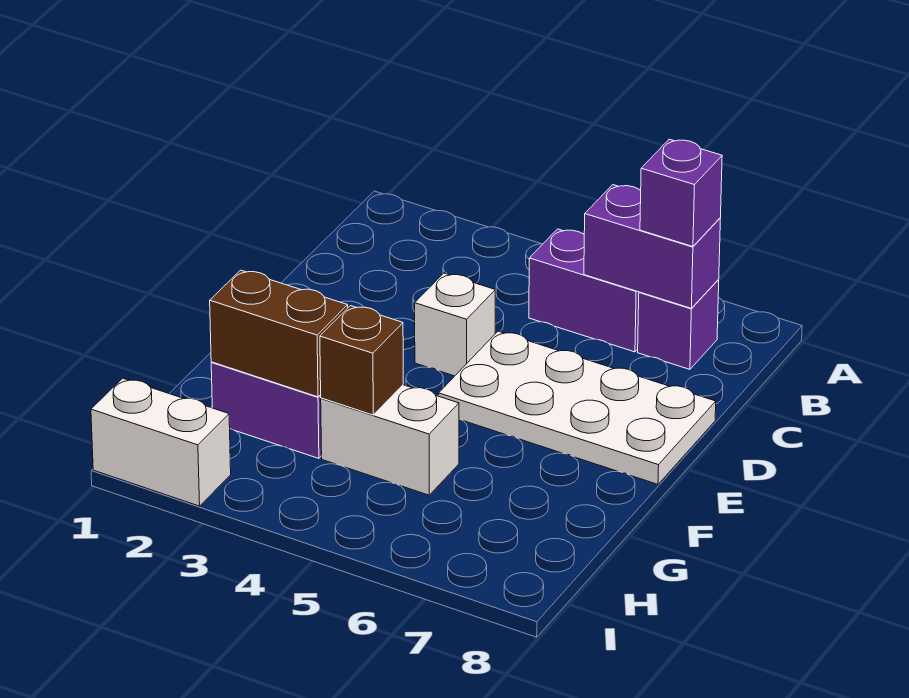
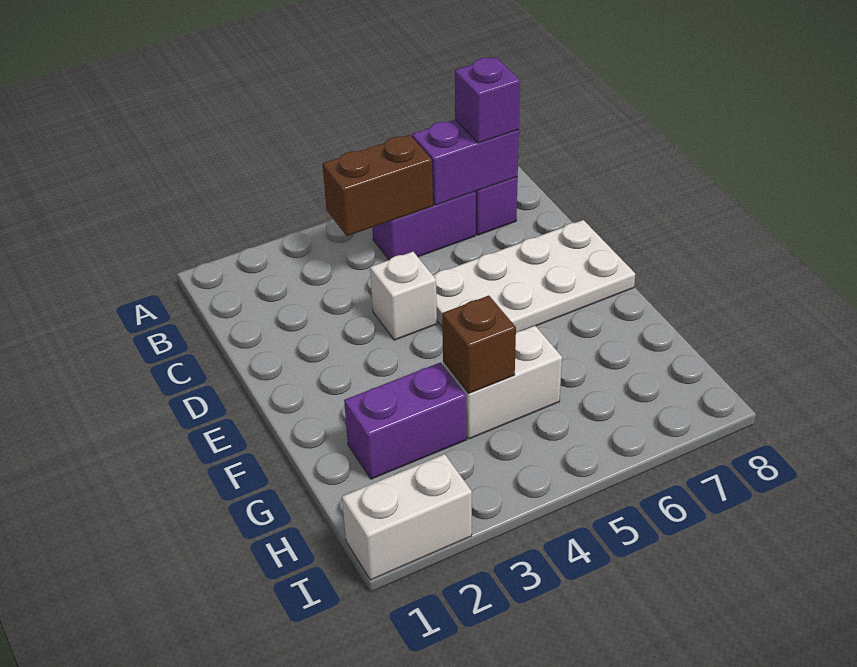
brown 1x2 brick [210,270,348,397] -> brown 1x2 brick moved to [323,135,433,236]

